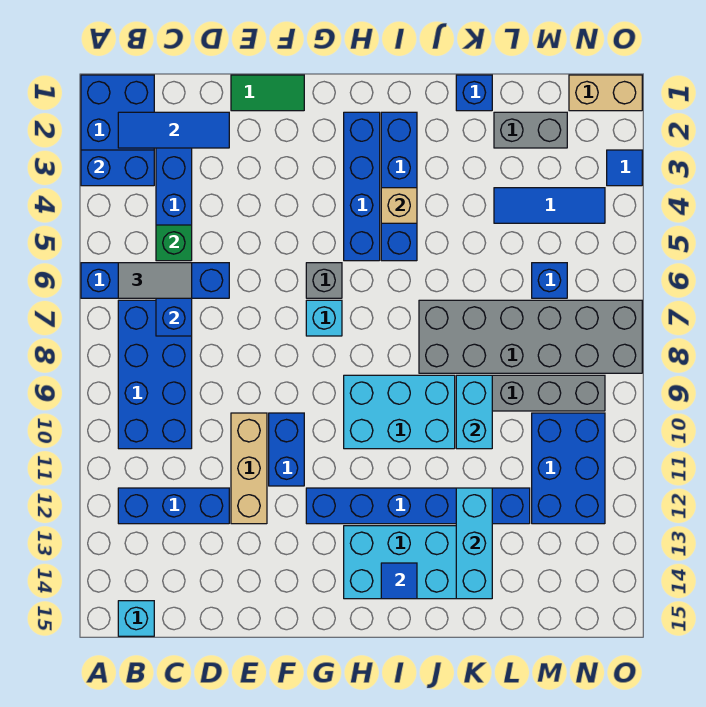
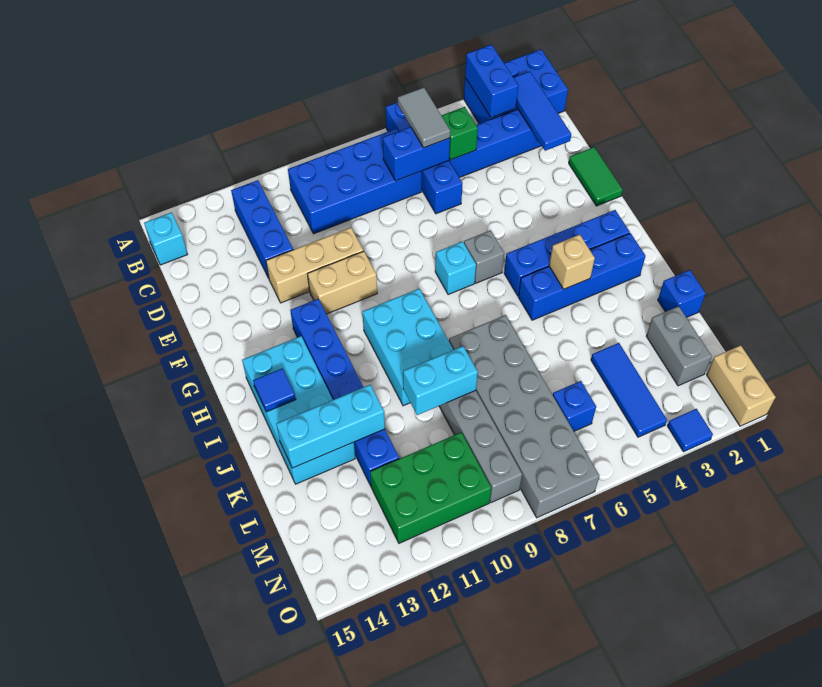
blue 1x2 brick [269,413,304,486] -> tan 1x2 brick [308,251,377,314]
blue 2x3 brick [532,413,605,524] -> green 2x3 brick [370,432,491,543]

